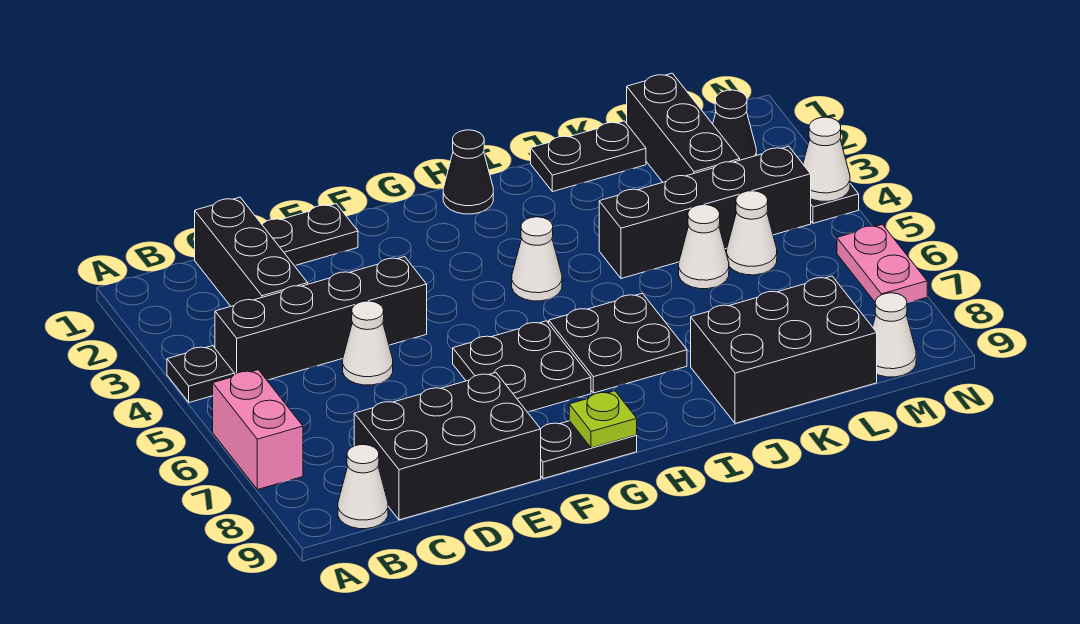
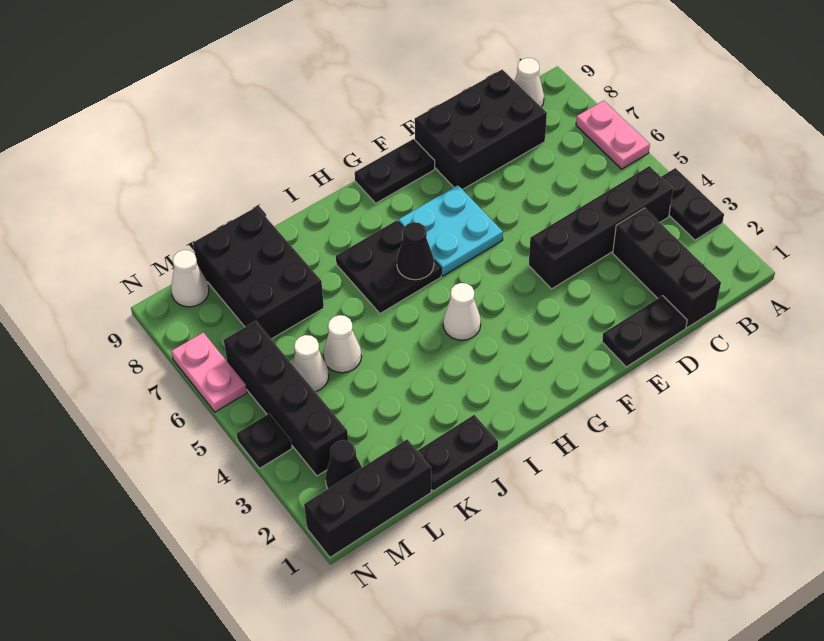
black 1x1 plate [167,346,235,403] -> black 1x2 plate [661,168,724,240]
pink 1x2 brick [213,370,303,490] -> pink 1x2 plate [576,101,650,169]
white 1x1 cone [343,301,393,385] -> none
black 2x2 plate [453,321,591,412] -> cyan 2x2 plate [398,185,503,276]
lime 1x1 plate [569,391,637,448] -> none
black 1x1 cone [443,130,493,214] -> black 1x1 cone moved to [397,222,434,280]
black 1x4 brick [599,146,811,279] -> black 1x4 brick turned to [224,321,348,476]
black 2x3 brick [691,276,877,423] -> black 2x3 brick turned to [193,207,324,339]
black 1x3 brick [627,73,740,182] -> black 1x3 brick turned to [304,439,431,557]
white 1x1 cone [803,117,850,201] -> none

